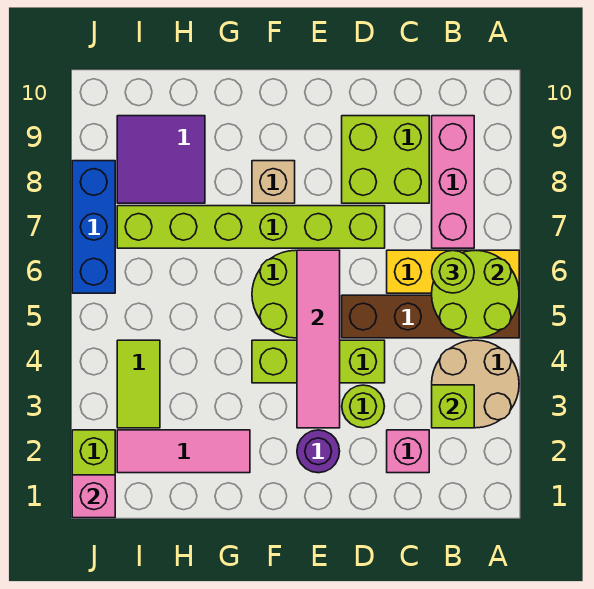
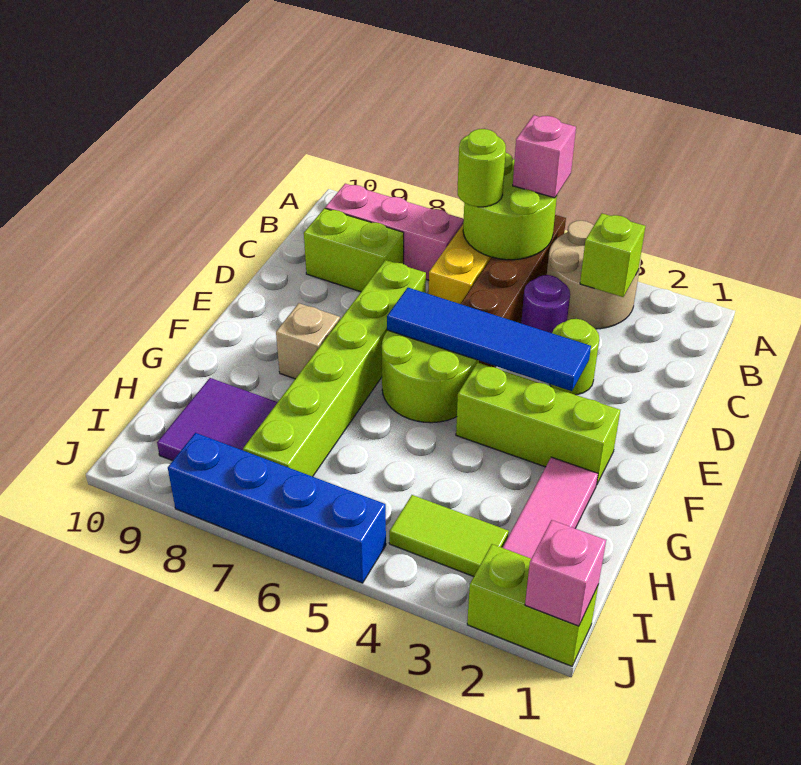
pink 1x1 brick [387,430,429,473] -> pink 1x1 brick moved to [513,115,576,198]
lime 2x2 brick [342,116,429,203] -> lime 1x2 brick [304,208,404,292]
lime 1x3 brick [252,340,385,383] -> lime 1x3 brick turned to [456,363,620,485]
purple 1x1 round brick [297,430,340,473] -> purple 1x1 round brick moved to [521,275,570,333]
pink 1x4 tile [297,250,340,428] -> blue 1x4 tile [387,288,591,391]
blue 1x3 brick [72,161,115,293] -> blue 1x4 brick [168,433,386,583]

